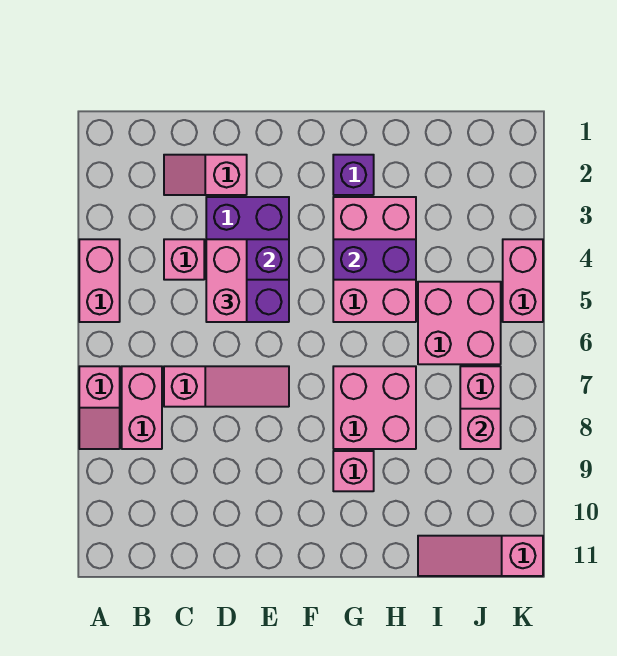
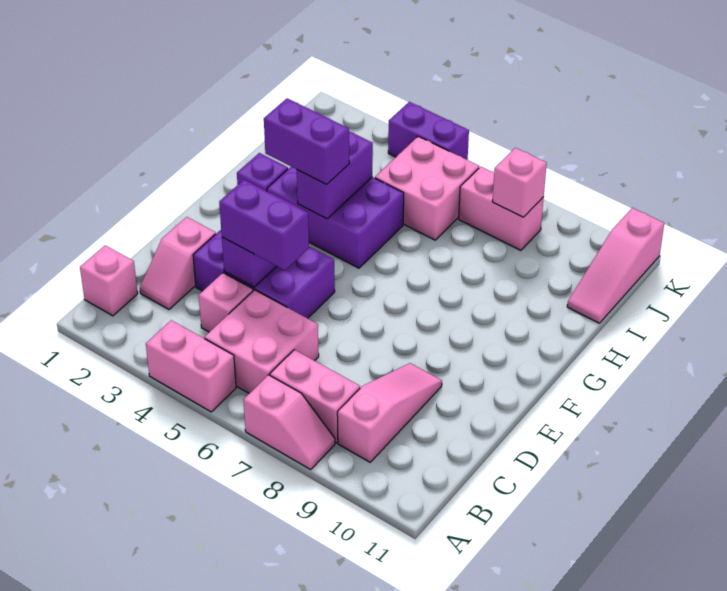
pink 1x3 slope [164,366,289,407] -> pink 1x3 slope moved to [337,363,442,462]
pink 1x2 brick [206,239,247,322] -> purple 1x2 brick [219,180,309,270]
pink 2x3 brick [333,197,416,322] -> purple 2x3 brick [267,167,404,268]
none -> purple 1x2 brick [264,98,349,184]
pink 2x2 brick [333,366,416,449] -> pink 2x2 brick moved to [204,290,319,393]
pink 1x1 brick [333,451,374,491] -> pink 1x1 brick moved to [80,245,138,316]
pink 1x2 brick [503,239,543,322] -> purple 1x2 brick [388,102,469,160]

